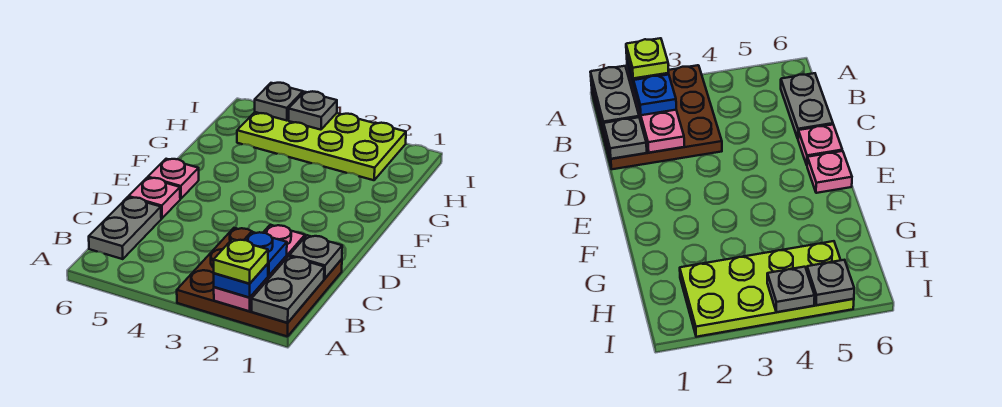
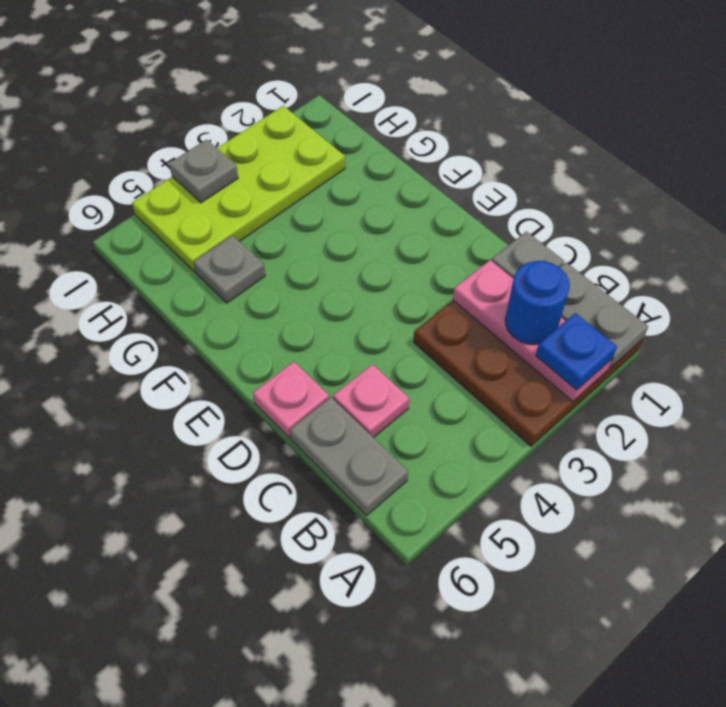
lime 1x1 plate [214,239,268,284] -> none
blue 1x1 plate [244,232,287,276] -> blue 1x1 round brick [505,261,570,344]
pink 1x1 plate [148,159,199,199] -> pink 1x1 plate moved to [333,364,409,438]
grey 1x1 plate [255,83,303,121] -> grey 1x1 plate moved to [194,235,265,303]

